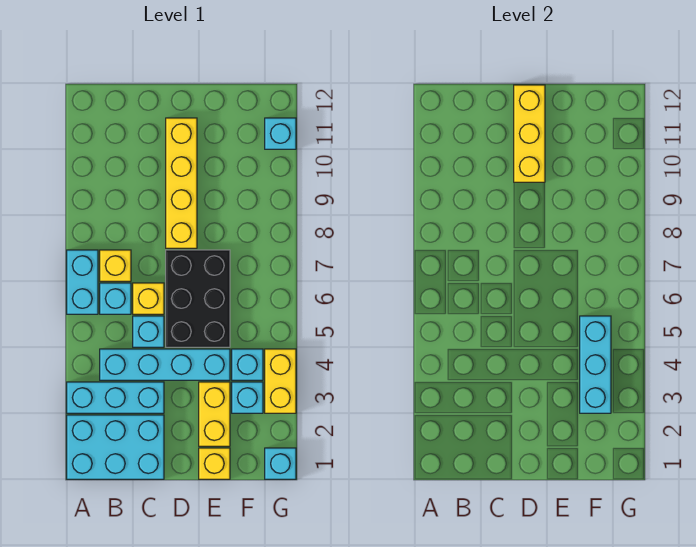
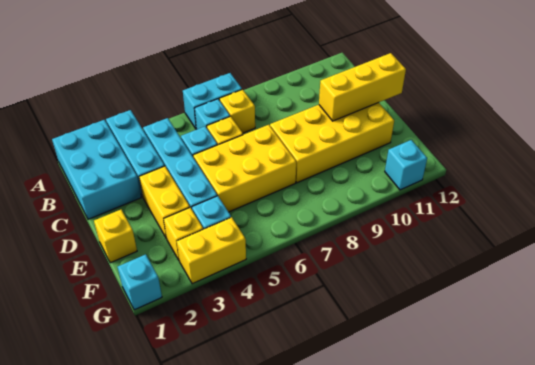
black 2x3 brick [166,250,230,347] -> yellow 2x3 brick [193,125,296,212]
yellow 1x4 brick [166,118,197,248] -> yellow 2x4 brick [270,102,394,183]
yellow 1x2 brick [199,382,230,446] -> yellow 1x2 brick turned to [139,166,190,238]
cyan 1x1 brick [232,382,263,413] -> yellow 1x1 brick [164,208,203,260]
cyan 1x3 brick [580,316,611,413] -> none

